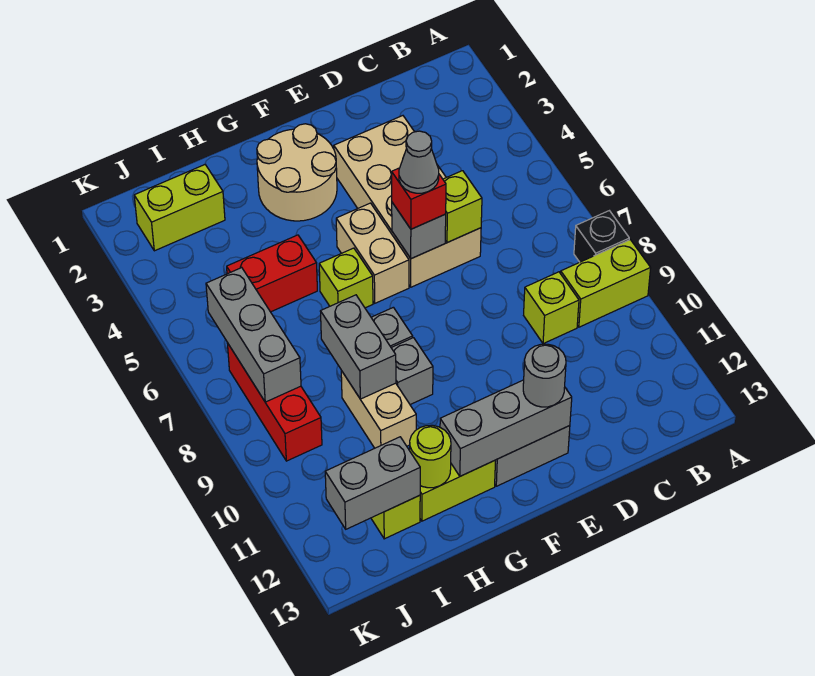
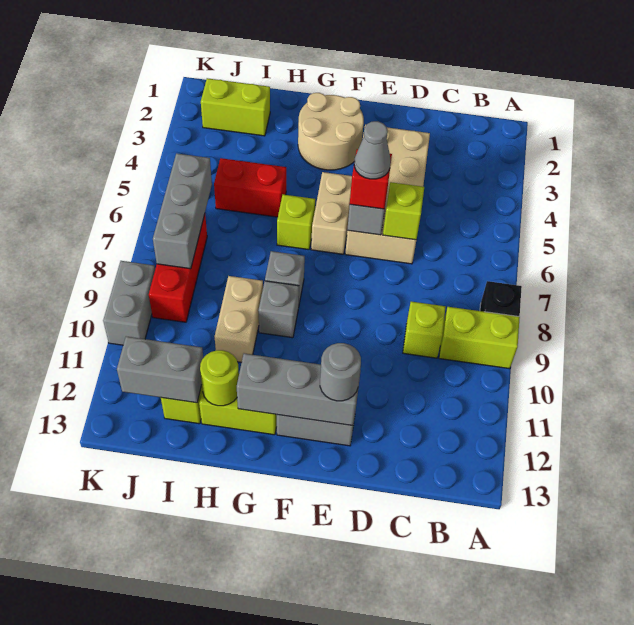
grey 1x2 brick [320,295,396,399] -> grey 1x2 brick moved to [103,261,155,345]

